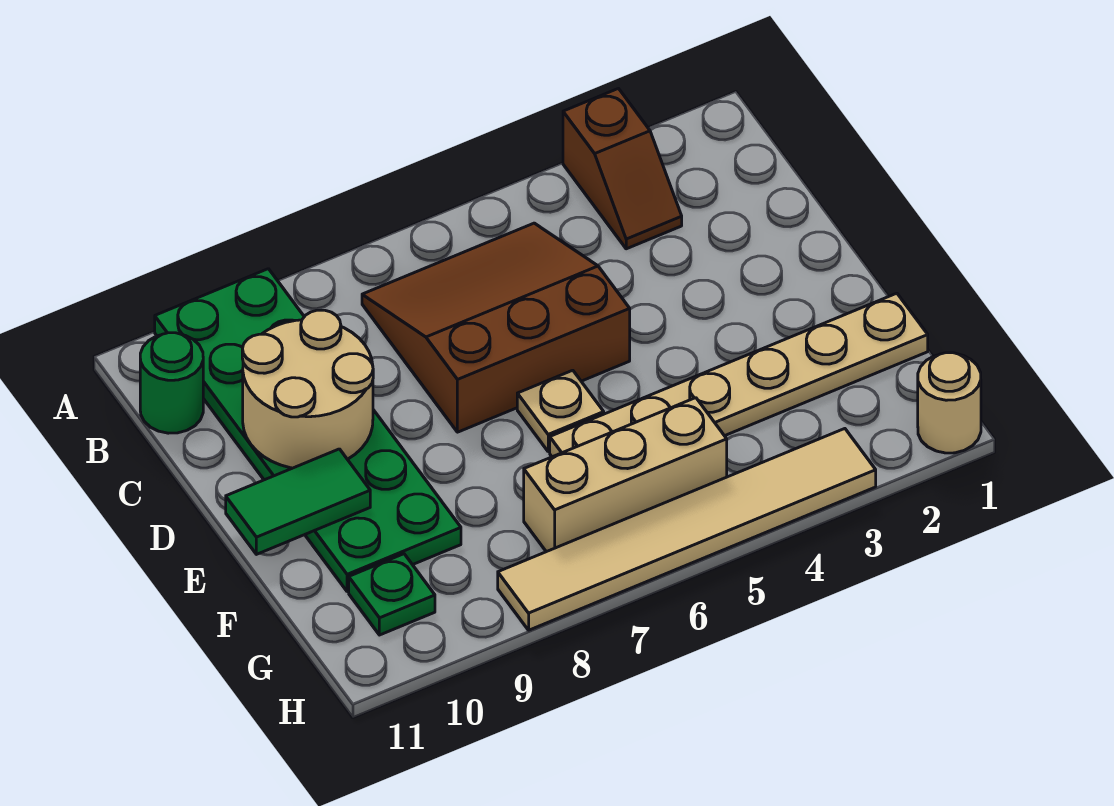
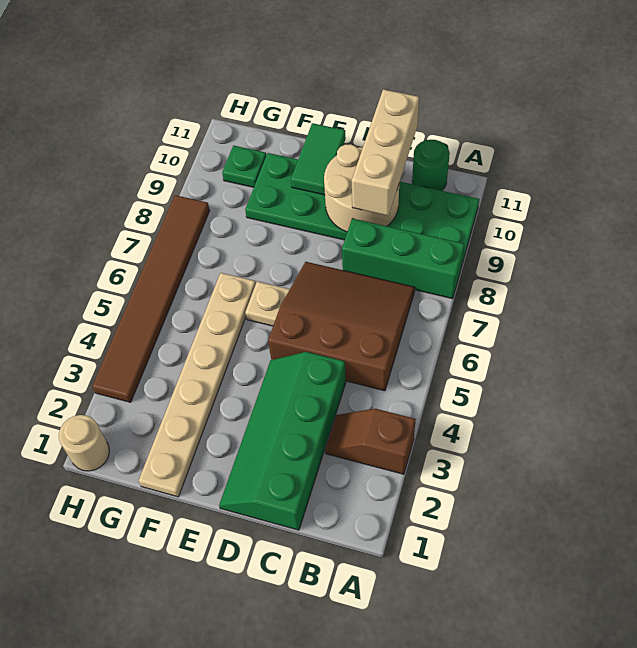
none -> green 1x3 brick [342,219,464,299]
brown 3x3 slope [362,223,630,432] -> brown 3x3 slope turned to [268,262,415,391]
none -> green 2x4 slope [219,352,346,530]
tan 1x3 brick [524,398,727,552] -> tan 1x3 brick moved to [352,89,419,216]
tan 1x6 tile [498,429,876,630] -> brown 1x6 tile [92,195,210,402]

